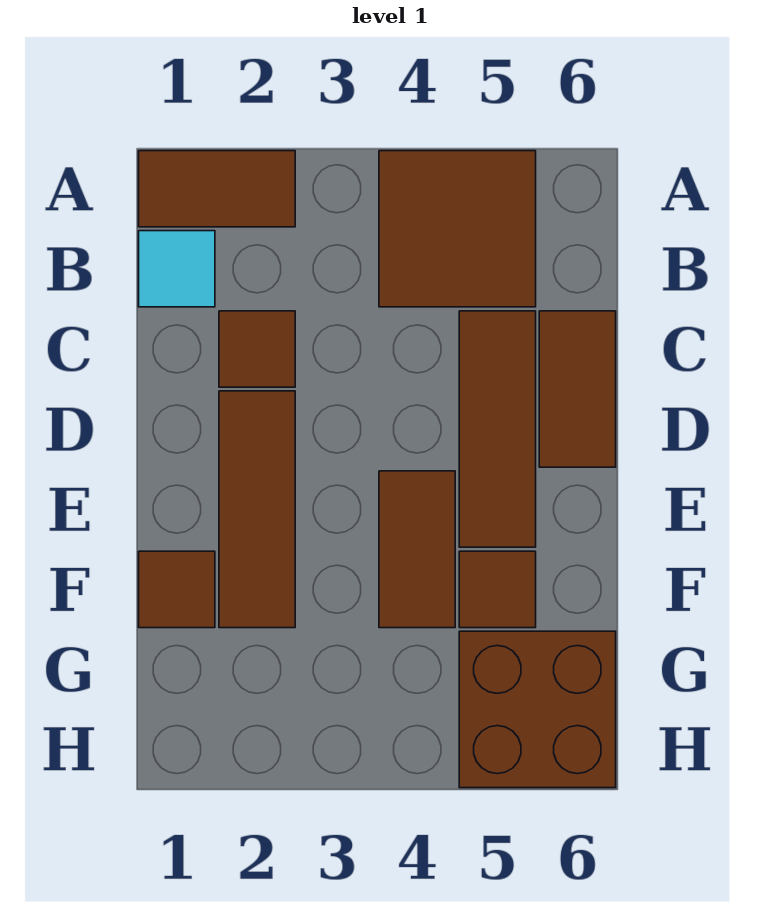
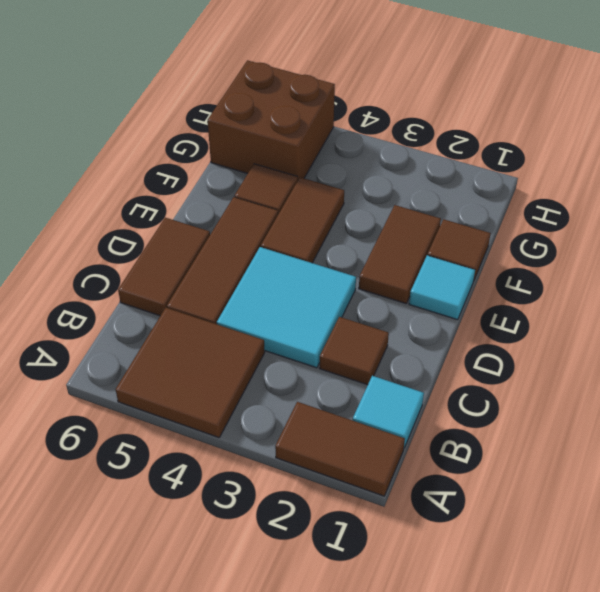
none -> cyan 2x2 tile [217,247,356,368]
brown 1x3 tile [219,391,295,628] -> brown 1x2 tile [359,205,441,304]
none -> cyan 1x1 tile [409,255,475,320]

